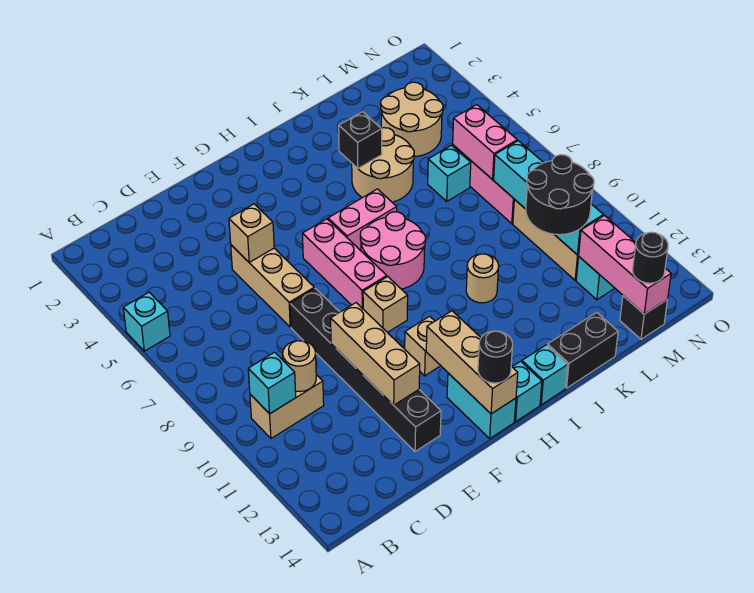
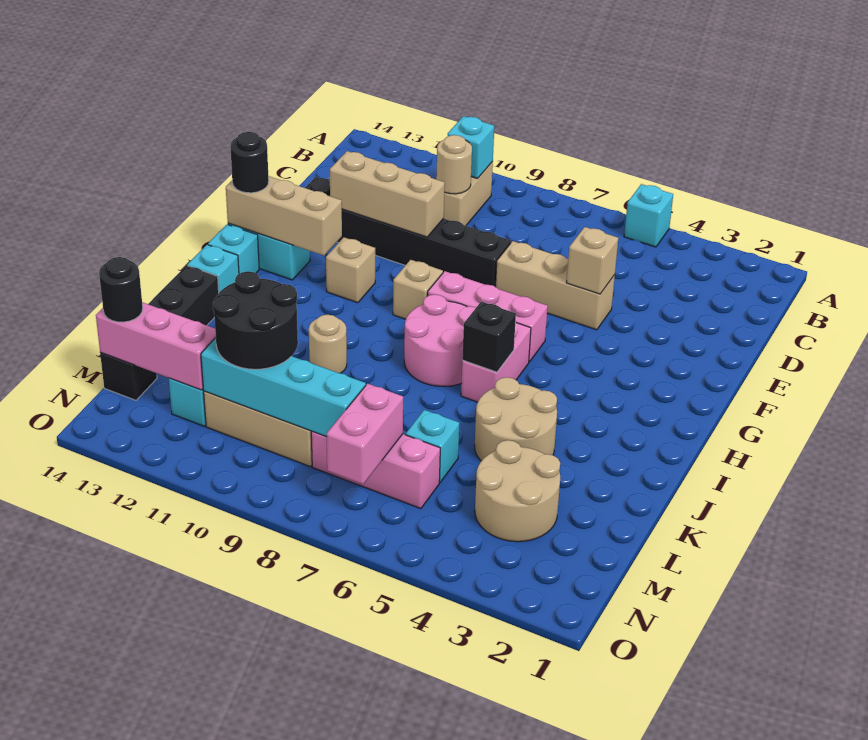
black 1x1 brick [339,112,382,168] -> black 1x1 brick moved to [462,302,516,372]
pink 1x2 brick [453,105,517,180] -> pink 1x2 brick turned to [327,384,403,484]

